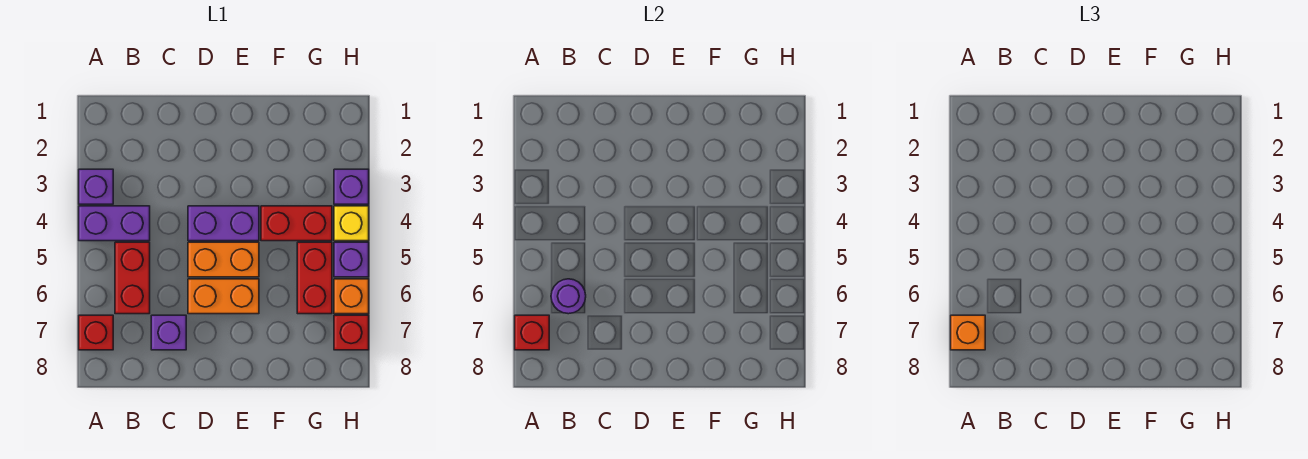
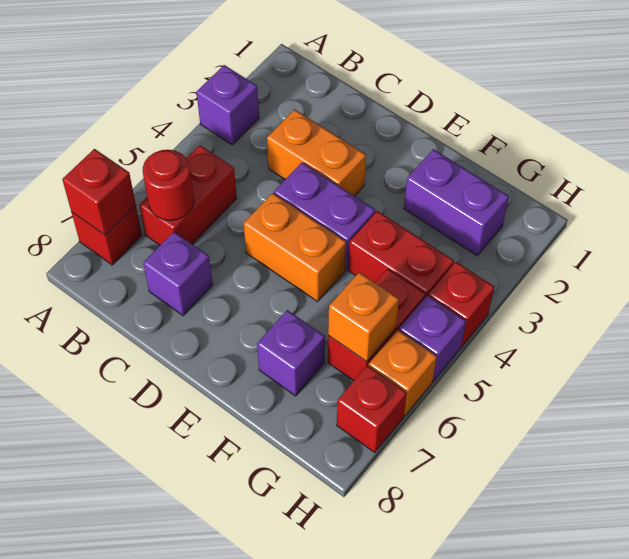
purple 1x2 brick [79,206,150,241] -> purple 1x2 brick moved to [404,149,509,256]
orange 1x1 brick [951,315,985,350] -> orange 1x1 brick moved to [328,272,399,362]
purple 1x1 round brick [551,279,586,314] -> red 1x1 round brick [143,150,194,221]
orange 1x2 brick [188,279,259,314] -> orange 1x2 brick moved to [267,109,366,196]
purple 1x1 brick [334,169,369,204] -> purple 1x1 brick moved to [257,310,325,396]
yellow 1x1 brick [334,206,369,241] -> red 1x1 brick [428,262,494,346]

